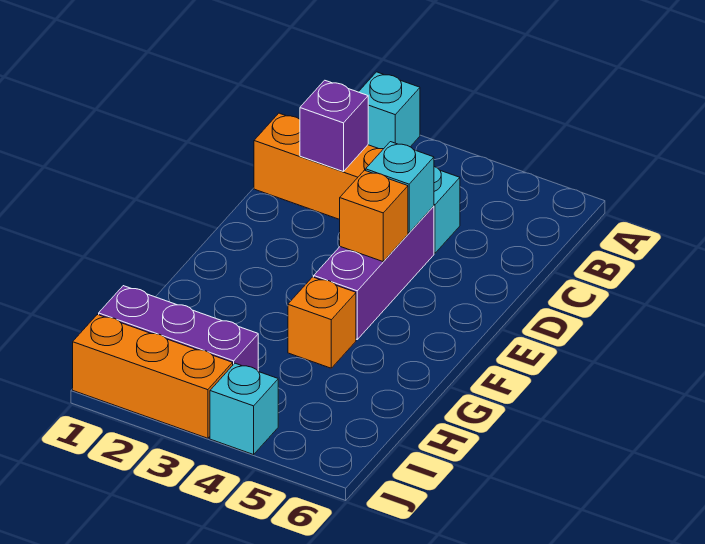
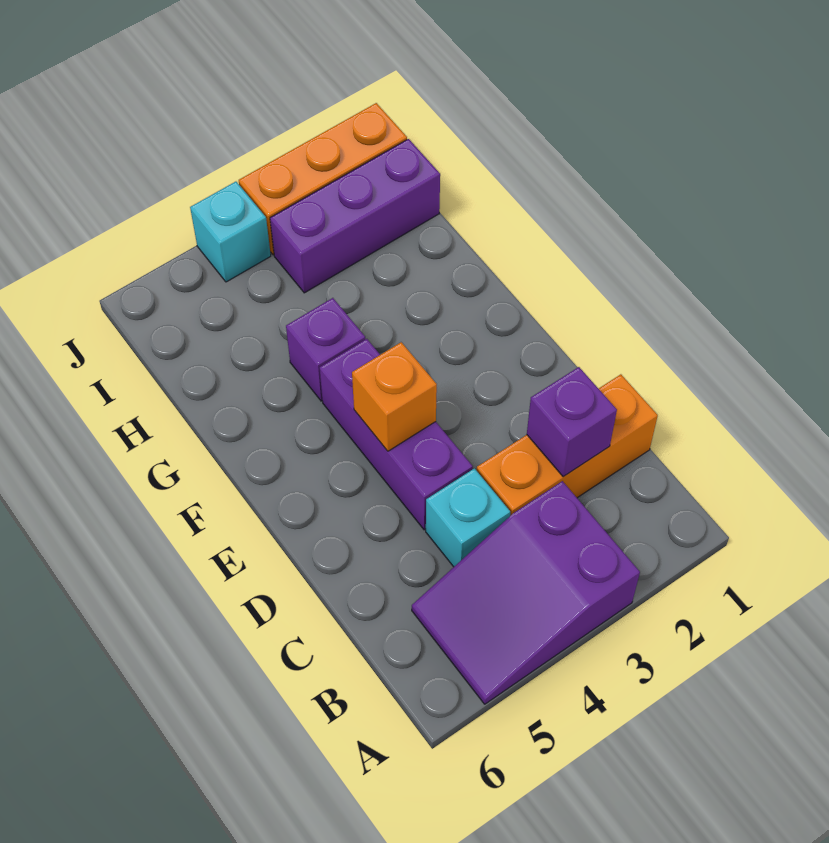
cyan 1x1 brick [359,72,420,149] -> none
none -> purple 2x3 slope [412,481,640,704]
cyan 1x1 brick [366,142,434,233] -> none
orange 1x1 brick [288,277,356,368] -> purple 1x1 brick [286,298,365,401]

